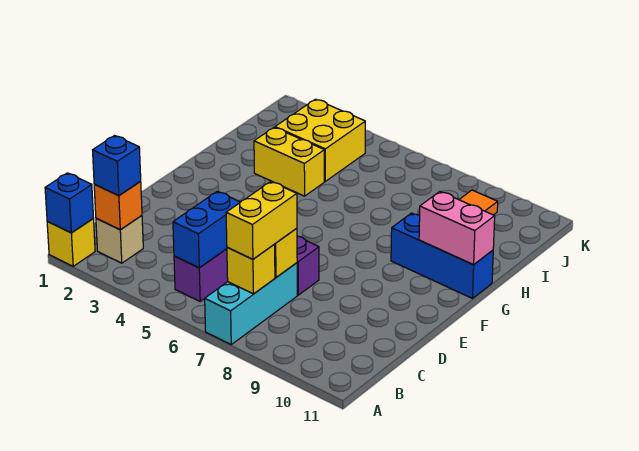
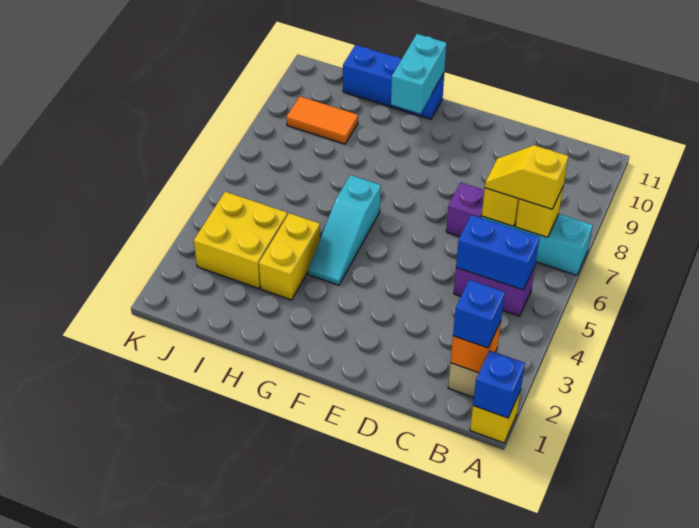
yellow 1x2 brick [226,181,297,259] -> yellow 1x2 slope [485,145,568,209]
none -> cyan 1x3 slope [308,175,381,285]
blue 1x3 brick [391,213,493,298] -> blue 1x3 brick turned to [343,45,444,119]
pink 1x2 brick [419,192,495,265] -> cyan 1x2 brick [391,34,446,114]

